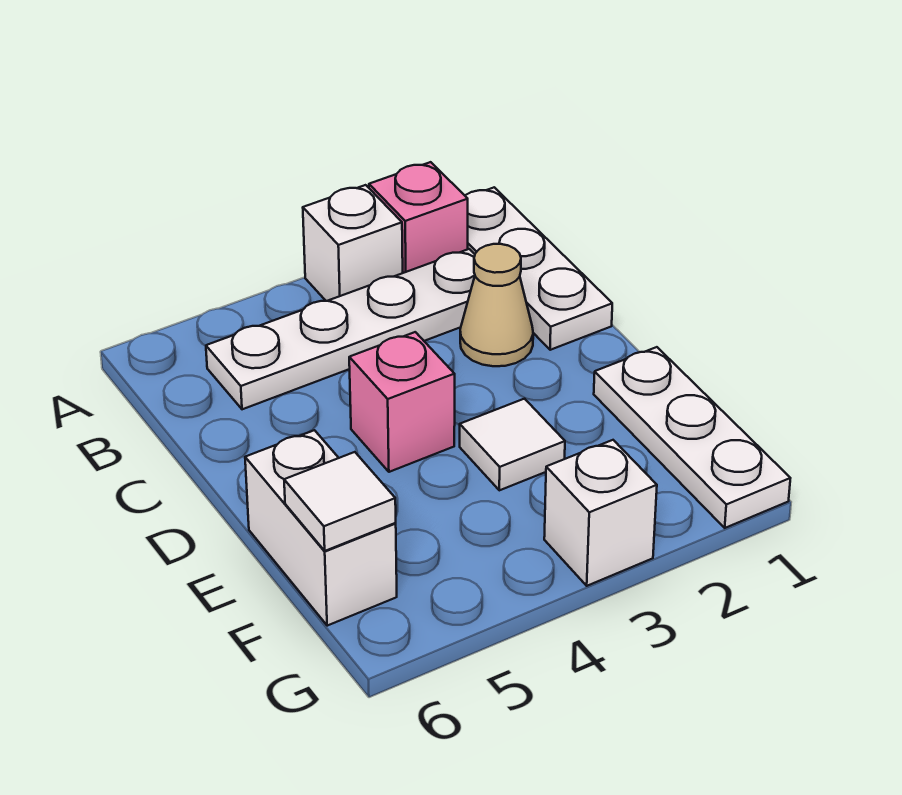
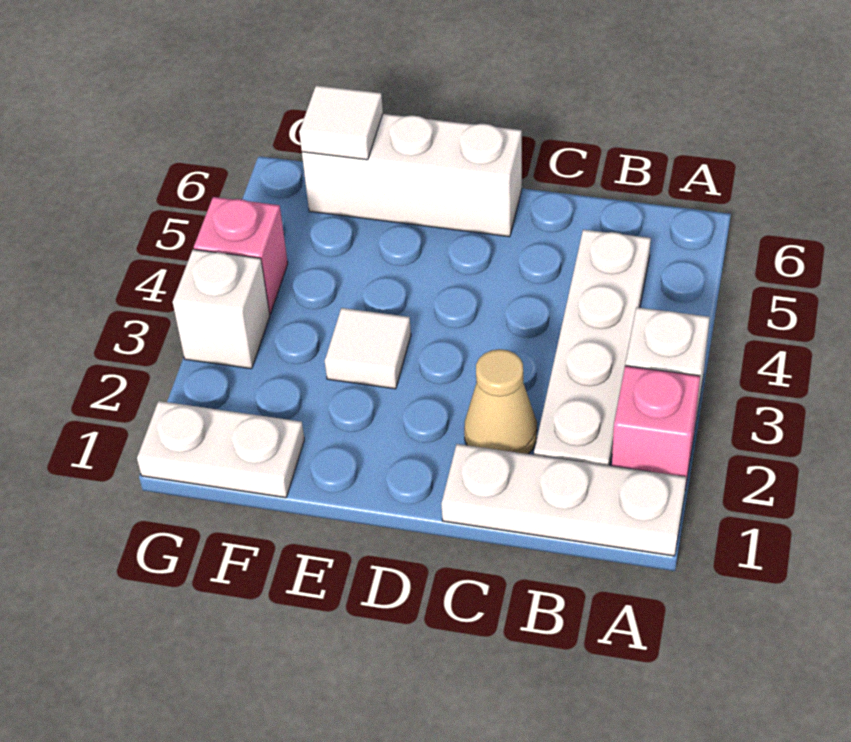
pink 1x1 brick [349,332,455,472] -> pink 1x1 brick moved to [194,197,288,314]
white 1x3 plate [594,347,790,528] -> white 1x2 plate [137,401,304,498]
white 1x2 brick [245,430,397,626] -> white 1x3 brick [302,114,522,237]

